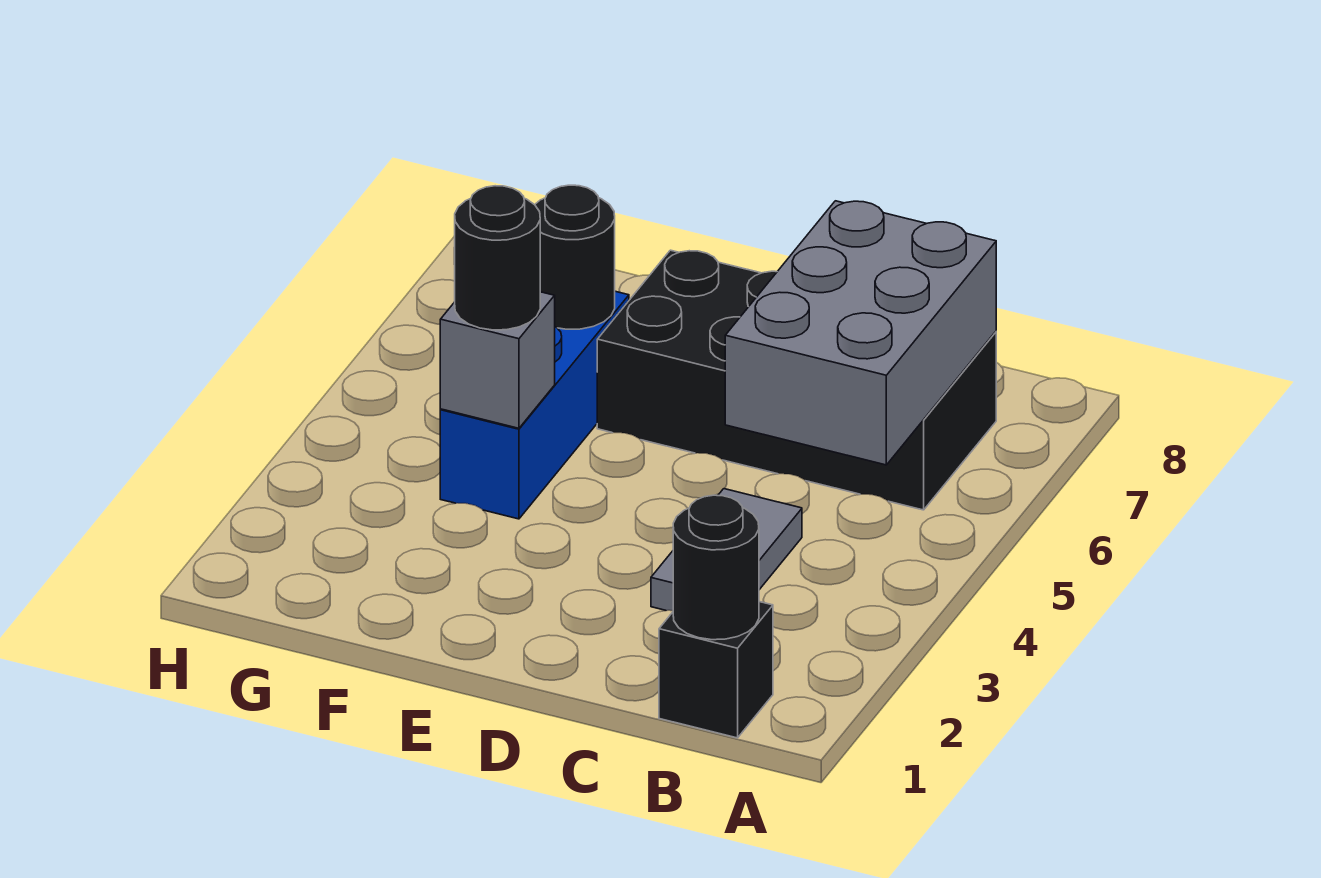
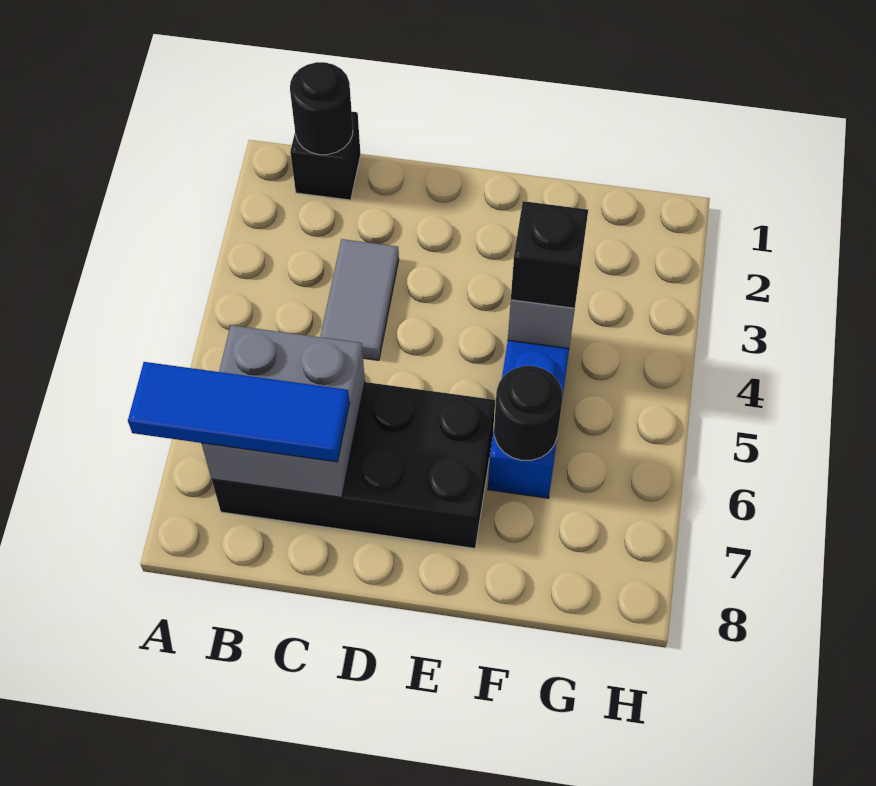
none -> blue 1x3 tile [128,362,350,462]
grey 2x3 brick [725,201,996,465] -> grey 2x2 brick [202,325,365,497]
black 1x1 round brick [454,186,540,330] -> black 1x1 brick [511,201,588,309]

